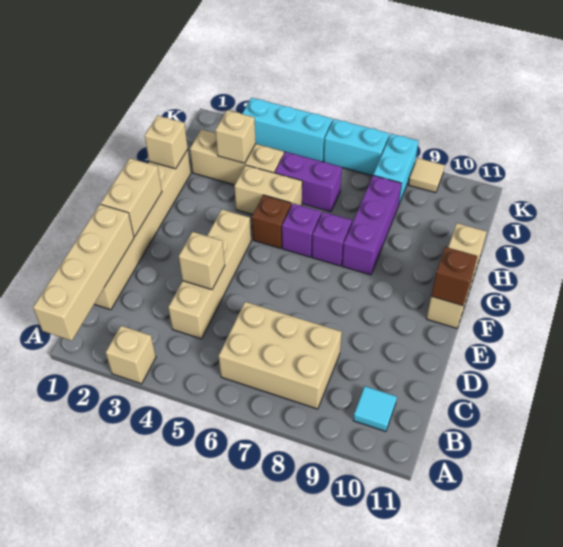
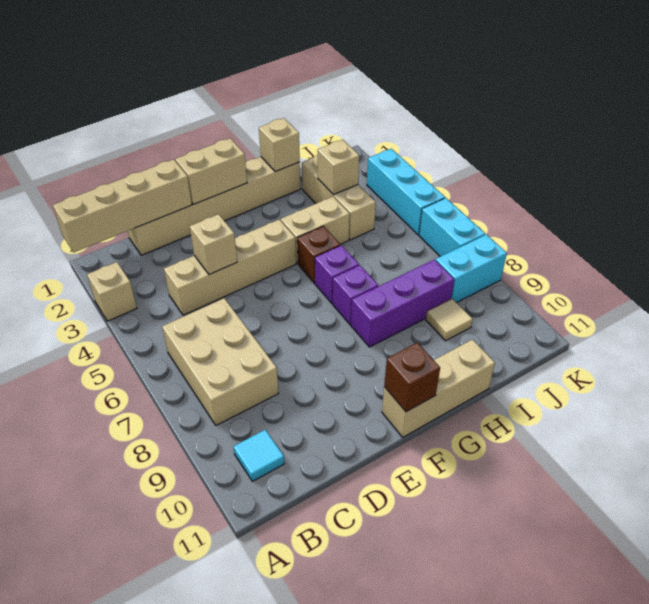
tan 1x2 brick [234,165,302,215] -> tan 1x2 brick turned to [281,197,350,264]
purple 1x2 brick [275,152,342,212] -> none
tan 1x1 tile [409,158,445,193] -> tan 1x1 tile moved to [426,299,473,341]

